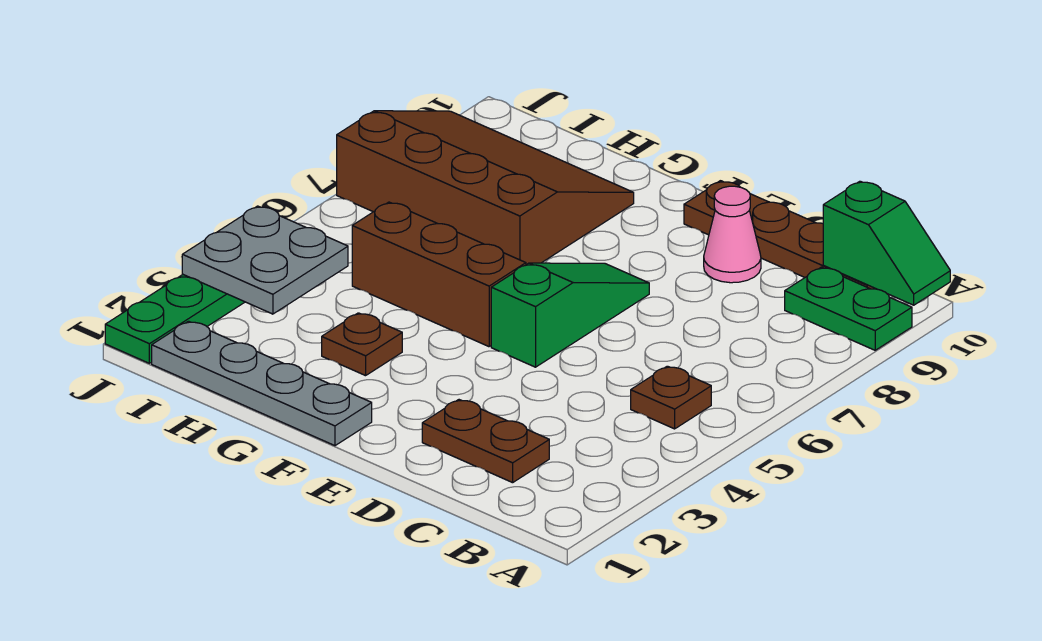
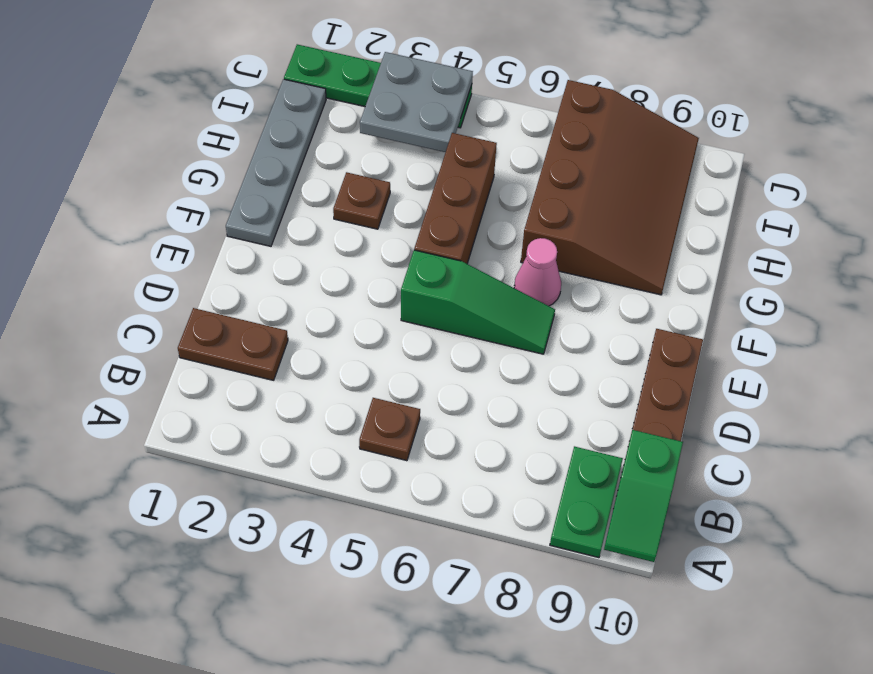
brown 1x2 plate [422,400,549,483] -> brown 1x2 plate turned to [178,308,288,380]
pink 1x1 cone [704,186,761,283] -> pink 1x1 cone moved to [514,238,561,306]

